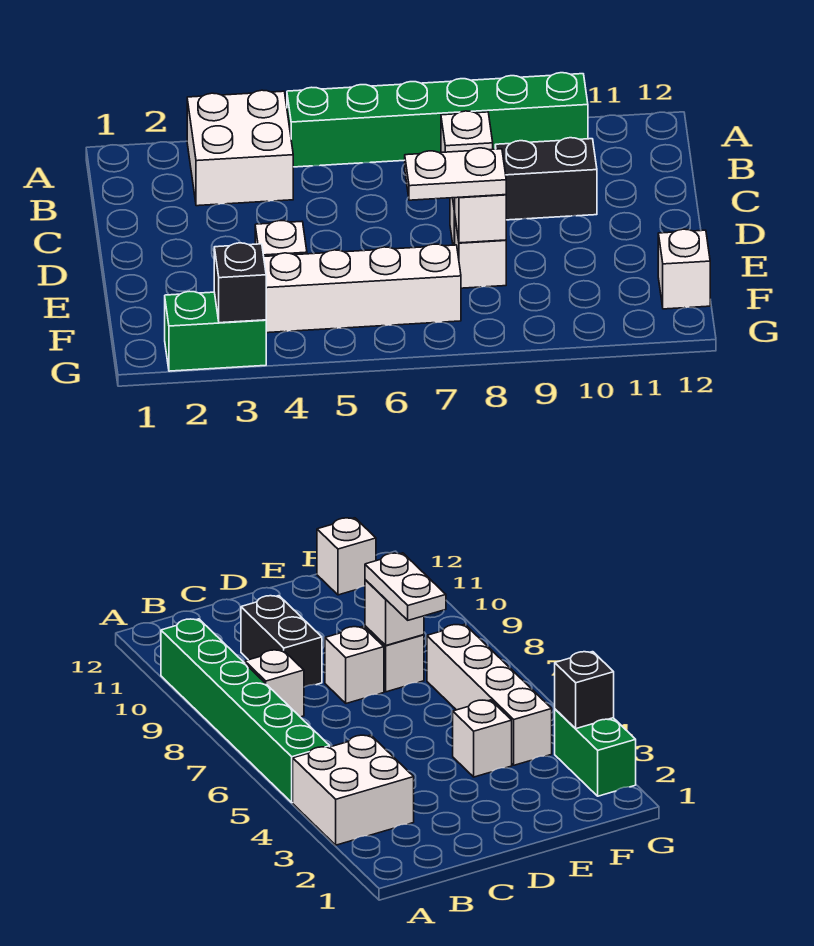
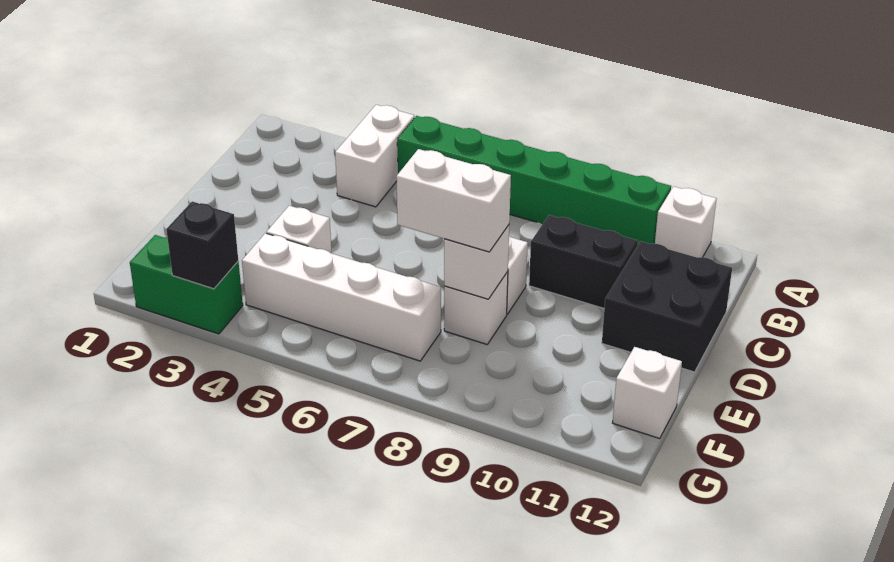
white 2x2 brick [187,90,293,206] -> white 1x2 brick [335,105,415,207]
white 1x1 brick [441,111,493,152] -> white 1x1 brick moved to [655,186,716,257]
none -> black 2x2 brick [602,241,732,372]
white 1x2 plate [405,148,506,200] -> white 1x2 brick [396,149,511,252]

